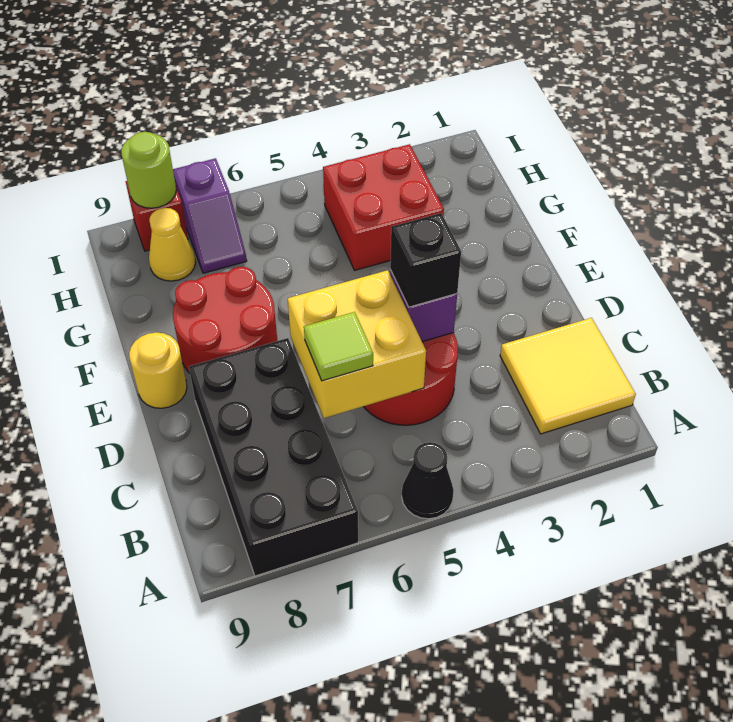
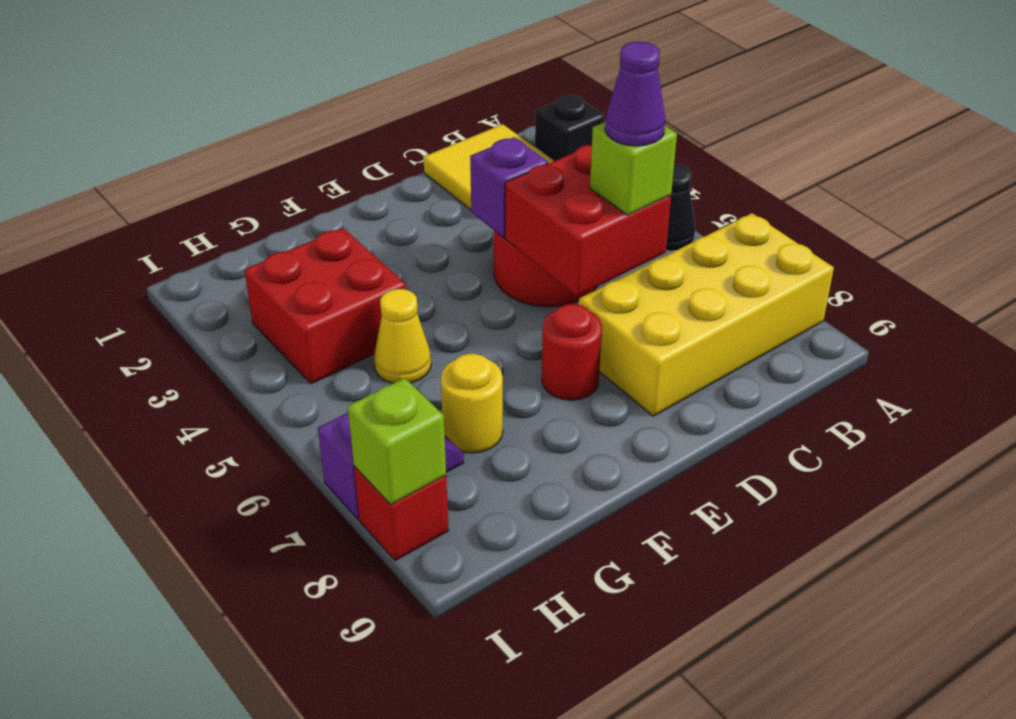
black 2x4 brick [189,338,358,576] -> yellow 2x4 brick [579,213,834,416]
yellow 2x2 brick [288,270,426,418] -> red 2x2 brick [505,145,671,296]
lime 1x1 tile [304,312,373,381] -> lime 1x1 brick [590,122,677,215]
none -> purple 1x1 cone [605,42,665,146]
black 1x1 brick [390,213,461,307] -> black 1x1 brick moved to [535,95,604,161]
red 2x2 round brick [173,267,277,373] -> red 1x1 round brick [542,304,602,400]
yellow 1x1 round brick [129,332,187,408] -> yellow 1x1 round brick moved to [441,354,503,453]
yellow 1x1 cone [149,208,196,281] -> yellow 1x1 cone moved to [374,289,431,383]
lime 1x1 round brick [121,132,176,208] -> lime 1x1 brick [348,378,446,504]

